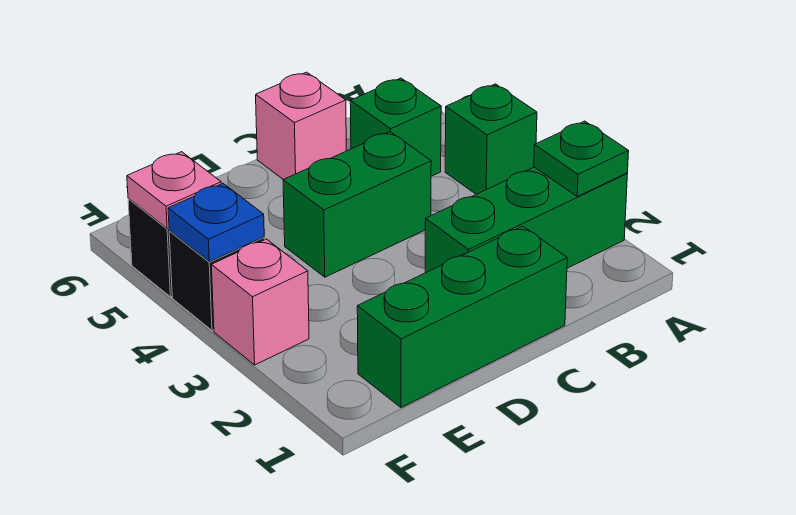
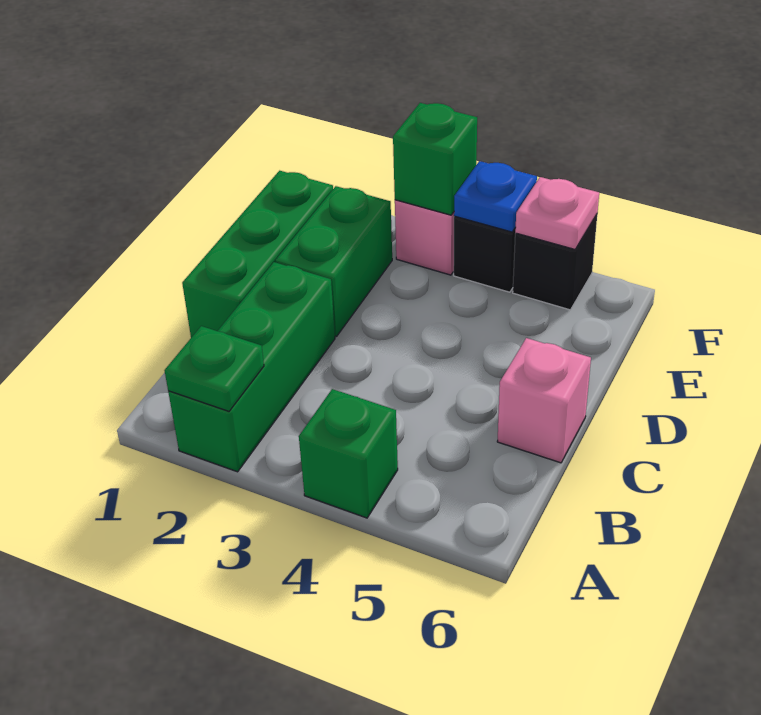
green 1x1 brick [350,78,441,176] -> green 1x1 brick moved to [393,103,477,215]
green 1x2 brick [283,132,431,277] -> green 1x2 brick moved to [275,186,392,337]

